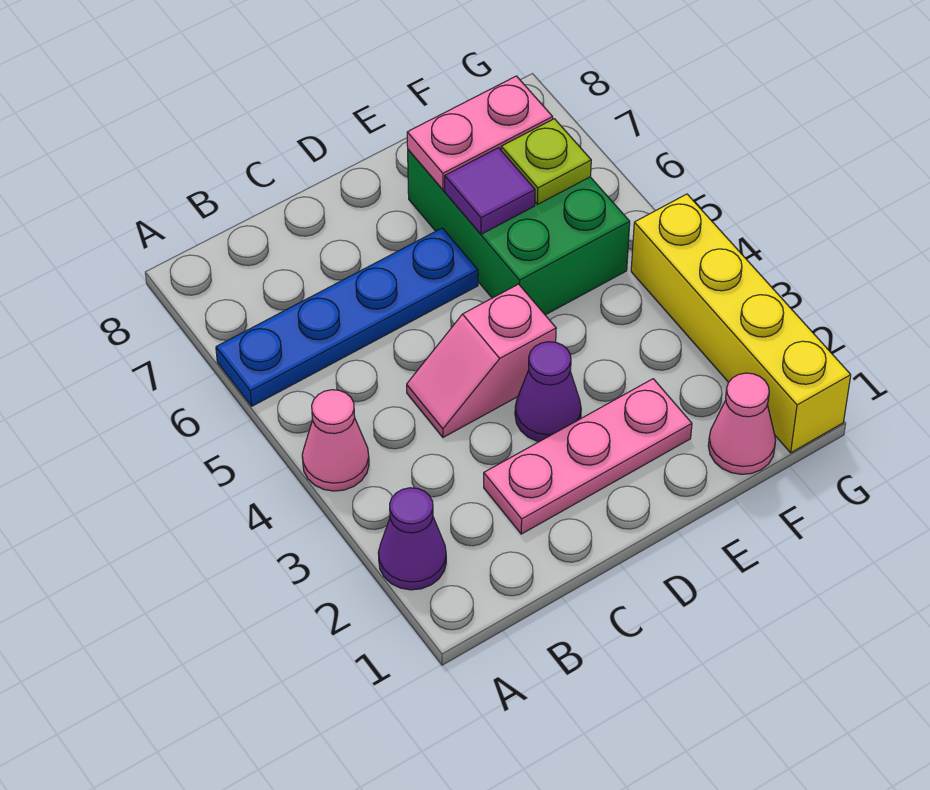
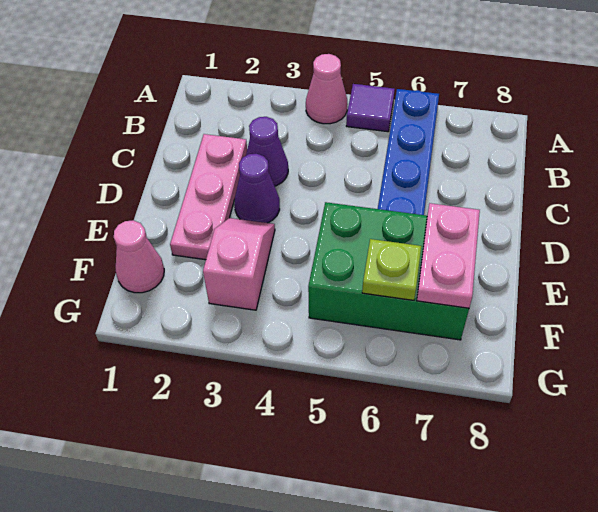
purple 1x1 cone [378,488,446,590] -> purple 1x1 cone moved to [246,117,288,186]
pink 1x2 slope [407,284,556,437] -> pink 1x2 slope moved to [203,218,275,310]
purple 1x1 tile [445,148,535,234] -> purple 1x1 tile moved to [346,84,395,132]
yellow 1x4 brick [631,194,851,453] -> none

